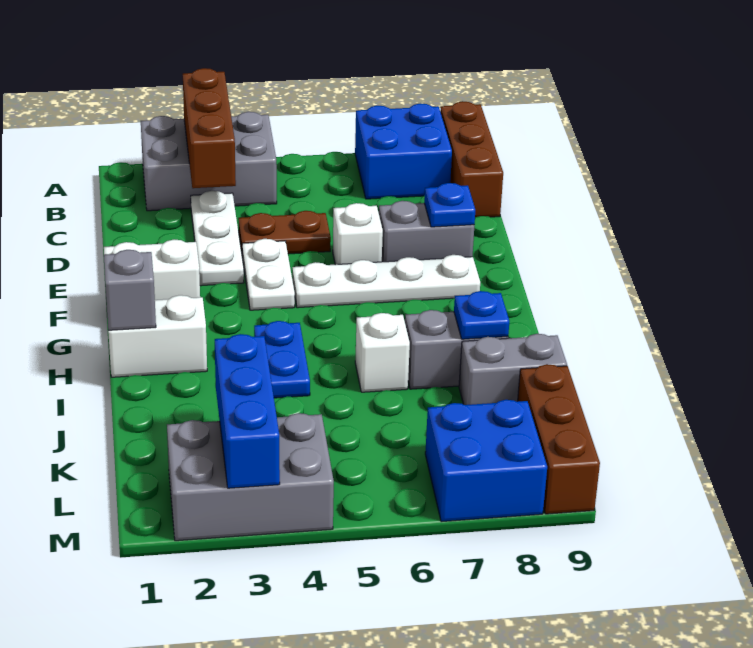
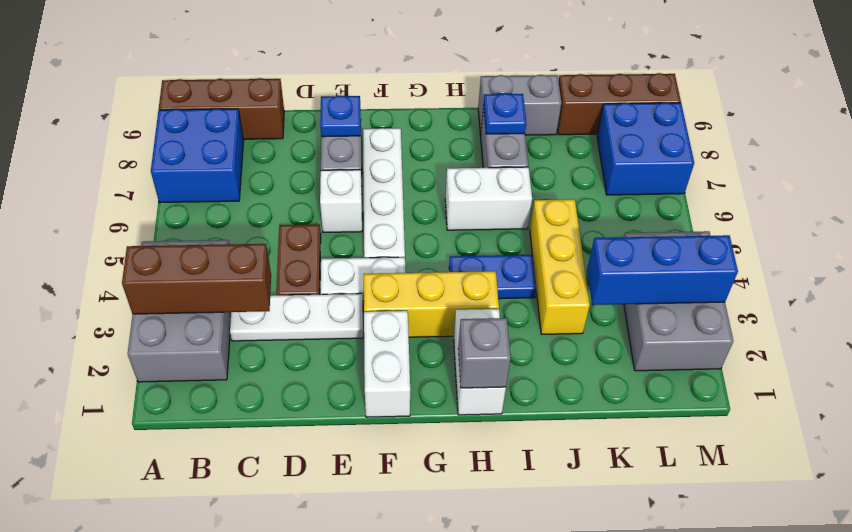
none -> yellow 1x3 brick [364,271,499,337]
white 1x1 brick [355,313,410,392] -> white 1x2 brick [445,167,532,230]
none -> yellow 1x3 brick [530,199,590,334]
grey 1x2 brick [459,334,567,405] -> grey 1x2 brick turned to [478,75,561,135]

